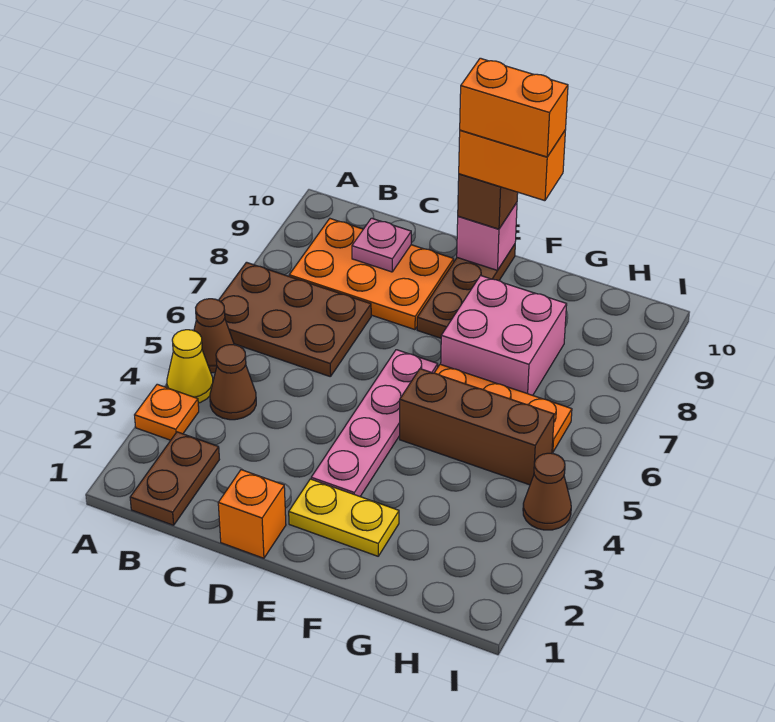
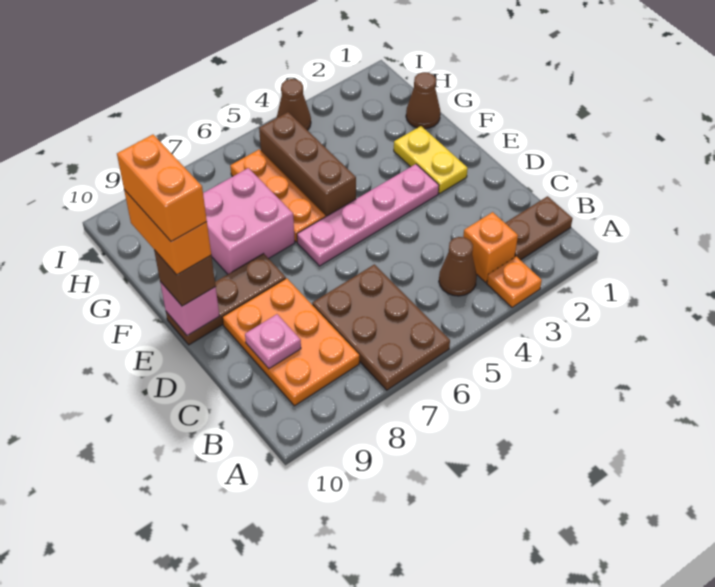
yellow 1x1 cone [167,330,213,403] -> none
brown 1x1 cone [194,299,234,373] -> brown 1x1 cone moved to [406,72,440,129]
orange 1x1 brick [218,470,286,558] -> orange 1x1 brick moved to [463,212,518,282]

